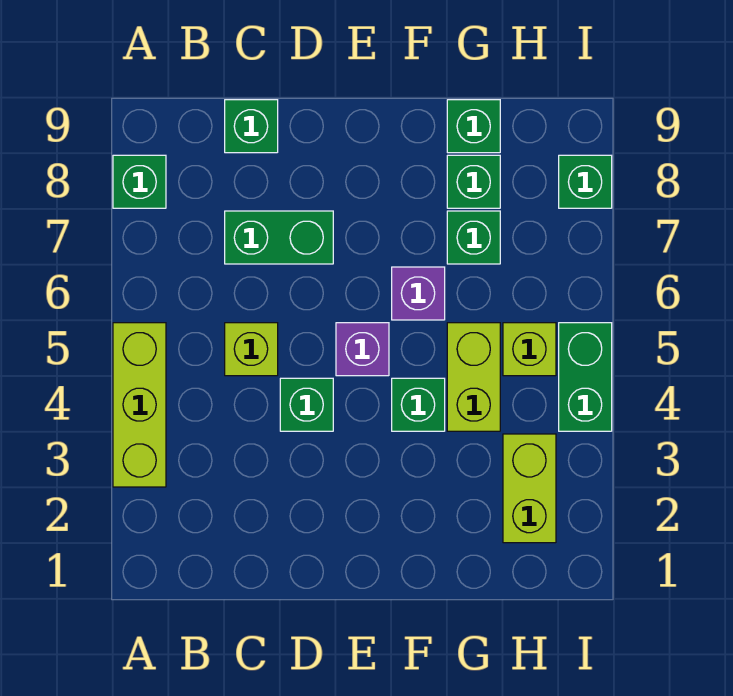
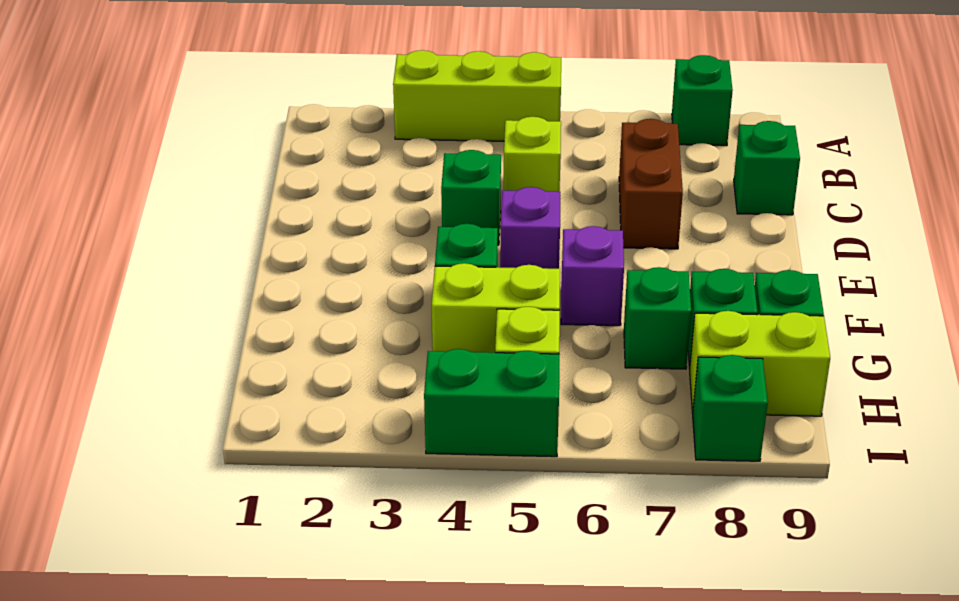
green 1x2 brick [225,211,333,264] -> brown 1x2 brick [619,119,683,249]
lime 1x2 brick [503,434,556,543] -> lime 1x2 brick moved to [690,311,830,416]

